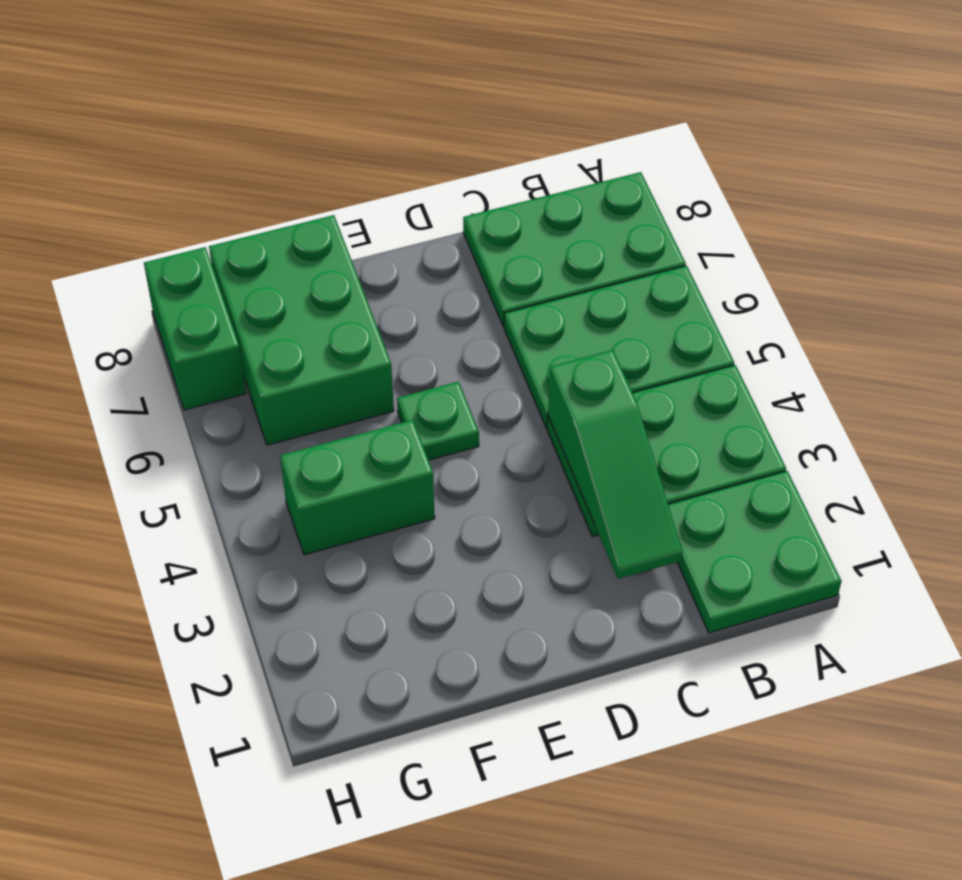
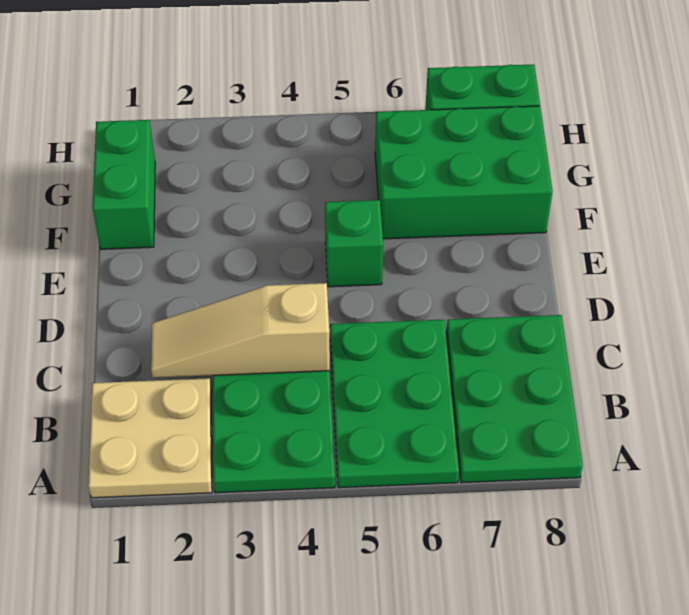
green 2x2 plate [668,471,841,633] -> tan 2x2 plate [88,378,212,498]
green 1x3 slope [548,350,683,579] -> tan 1x3 slope [151,283,330,378]
green 1x1 plate [397,382,479,460] -> green 1x1 brick [325,200,383,287]
green 1x2 brick [280,420,435,555] -> green 1x2 brick moved to [93,120,155,249]

